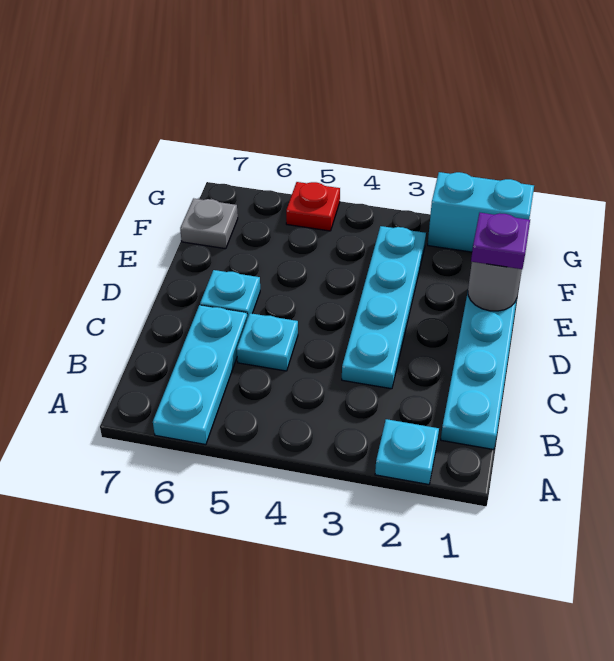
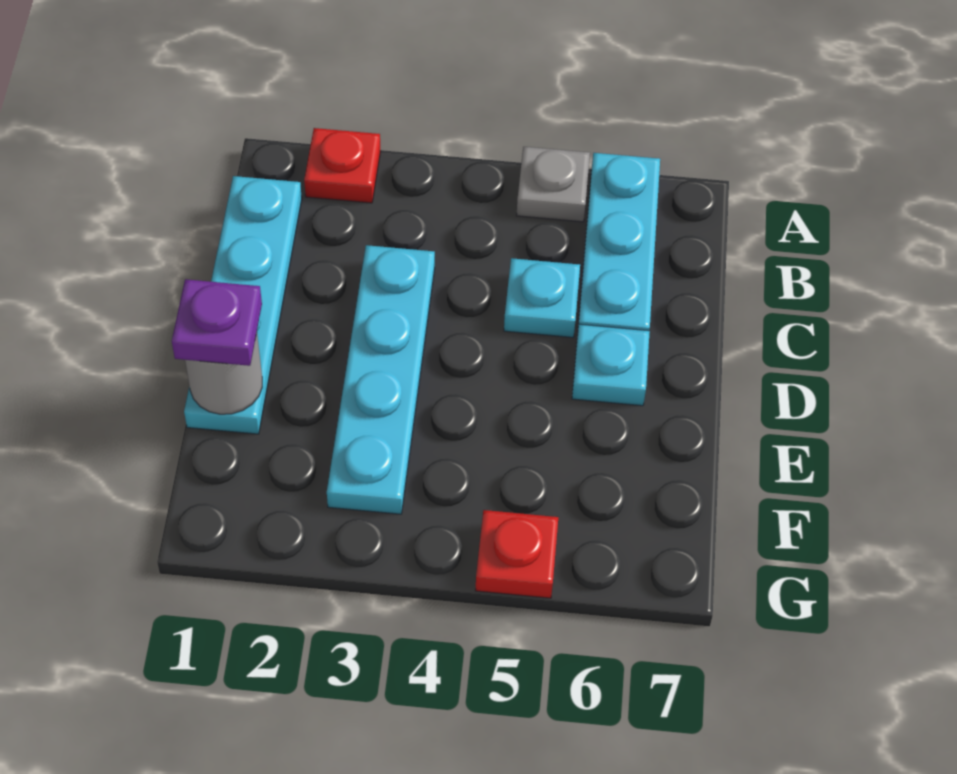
cyan 1x1 plate [375,419,439,484] -> red 1x1 plate [304,128,381,203]
grey 1x1 plate [180,198,238,249] -> grey 1x1 plate moved to [516,147,590,222]
cyan 1x2 brick [428,172,534,252] -> none

